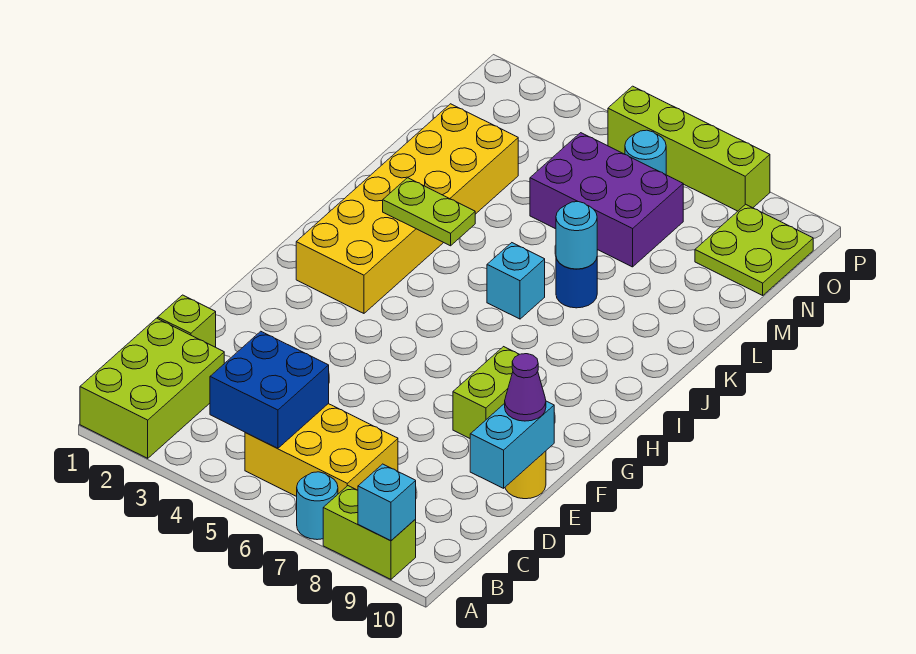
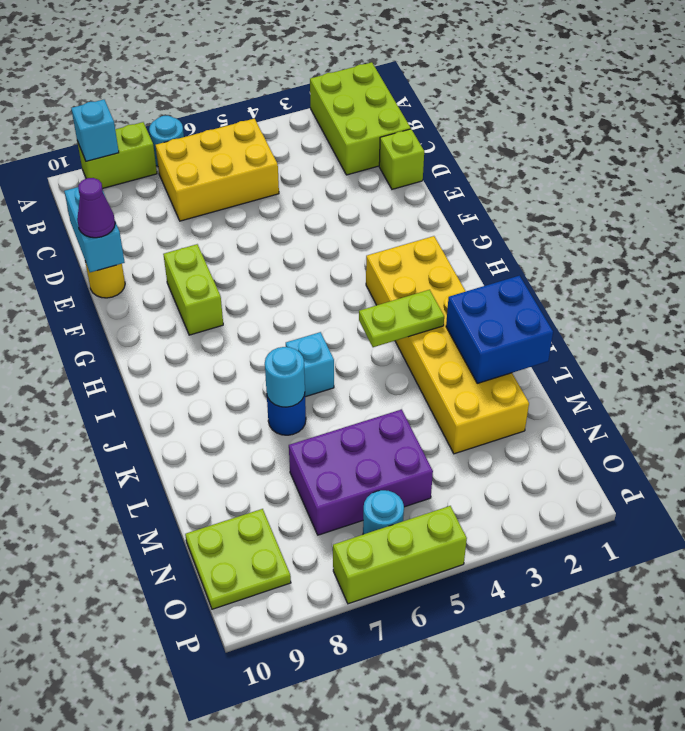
blue 2x2 brick [210,331,329,448] -> blue 2x2 brick moved to [446,276,553,383]
lime 1x4 brick [608,86,770,211] -> lime 1x3 brick [333,506,467,604]

